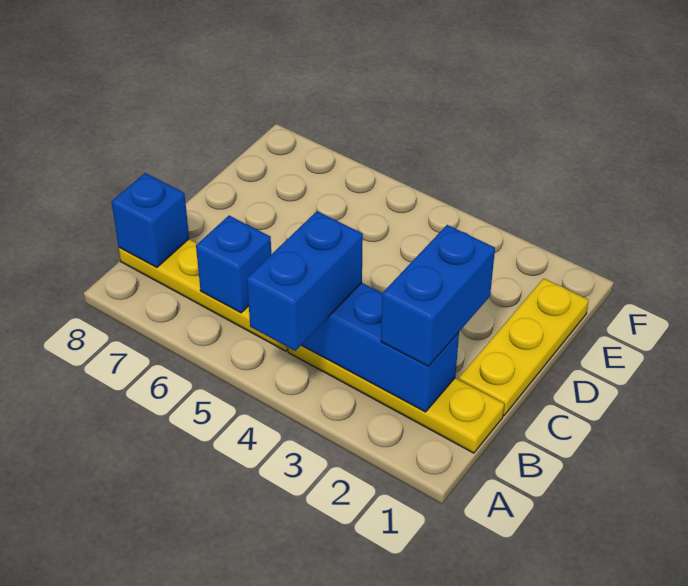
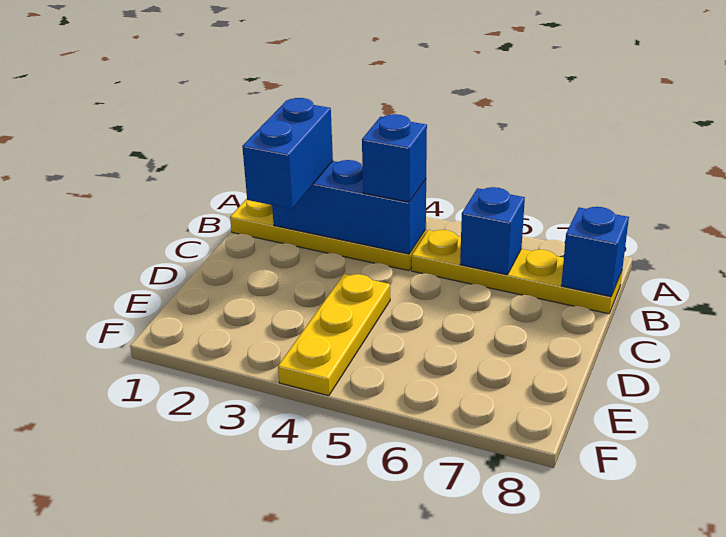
blue 1x2 brick [247,211,363,351] -> blue 1x1 brick [362,114,427,202]
yellow 1x3 plate [459,278,589,416] -> yellow 1x3 plate moved to [278,274,390,396]

